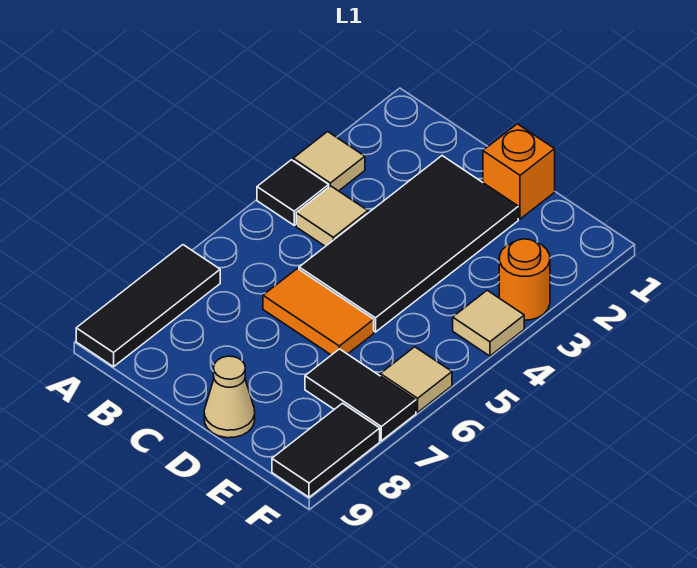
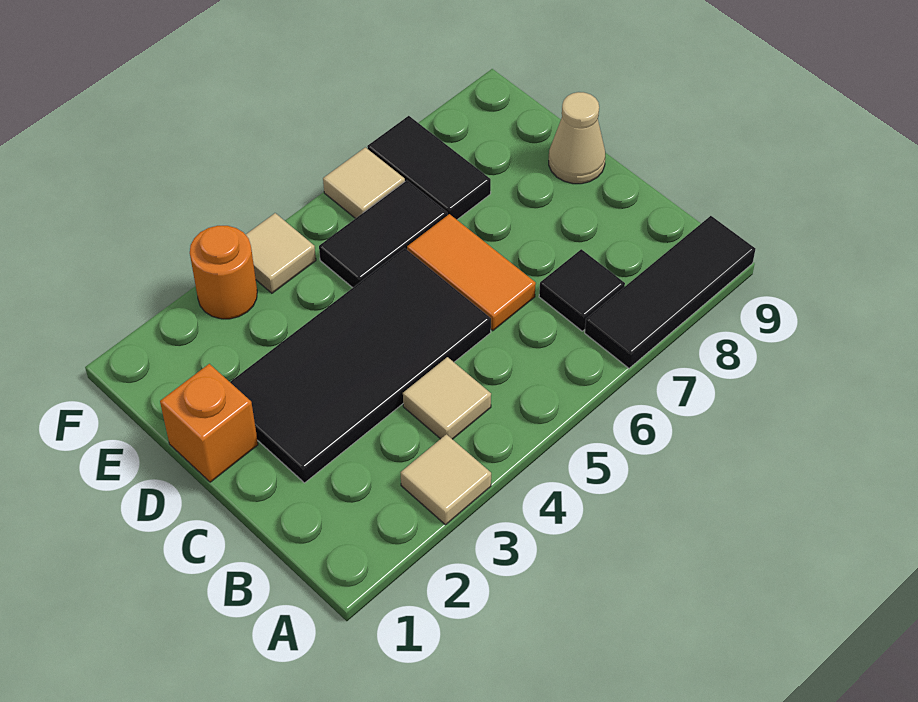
black 1x1 tile [257,160,329,225] -> black 1x1 tile moved to [539,249,625,331]
black 1x2 tile [272,403,380,497] -> black 1x2 tile moved to [319,180,447,288]

